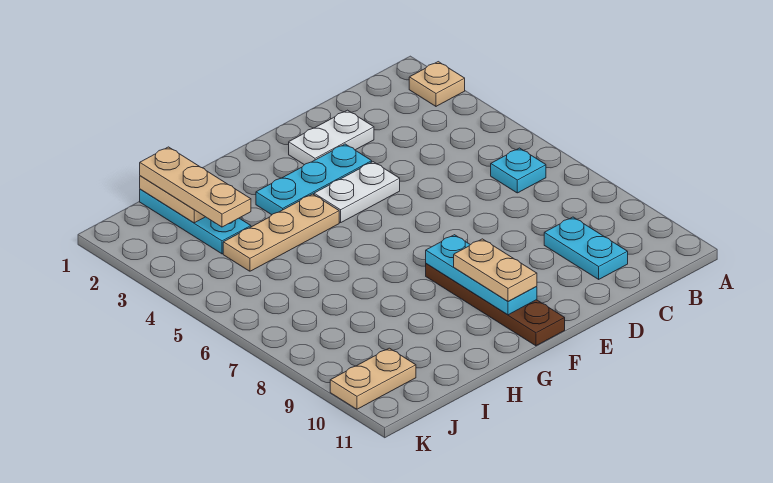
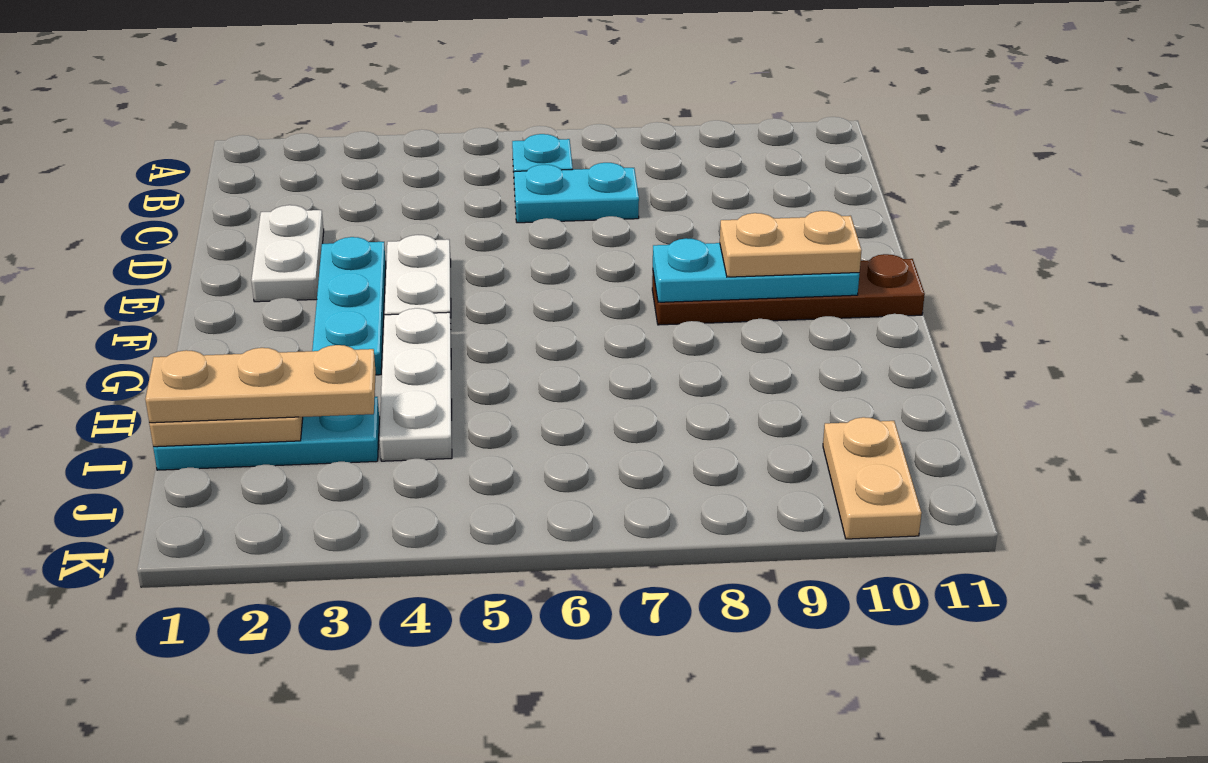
tan 1x1 plate [409,62,465,106] -> none
cyan 1x2 plate [544,217,628,279] -> cyan 1x2 plate moved to [514,163,639,223]
tan 1x3 plate [223,194,339,271] -> white 1x3 plate [379,308,452,461]

